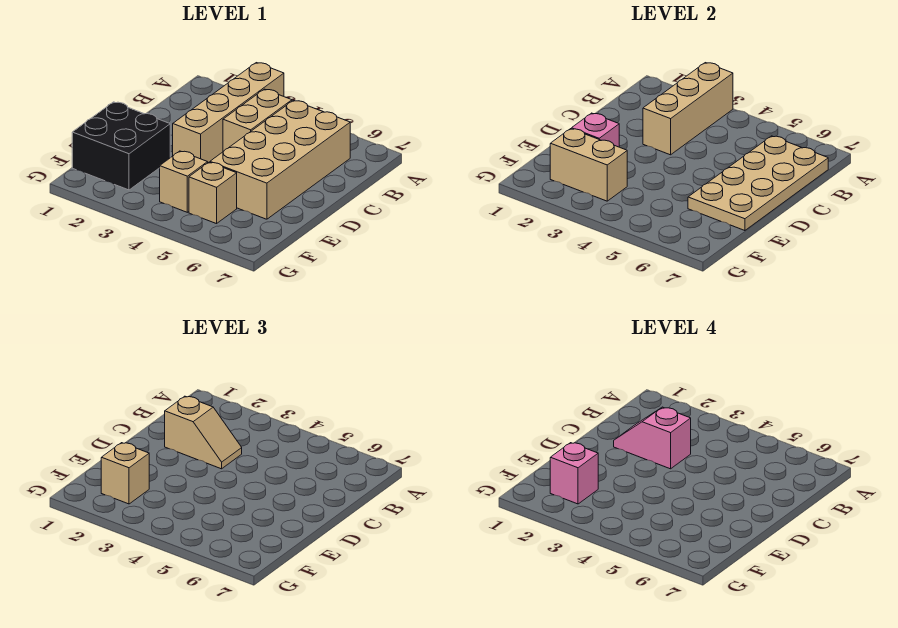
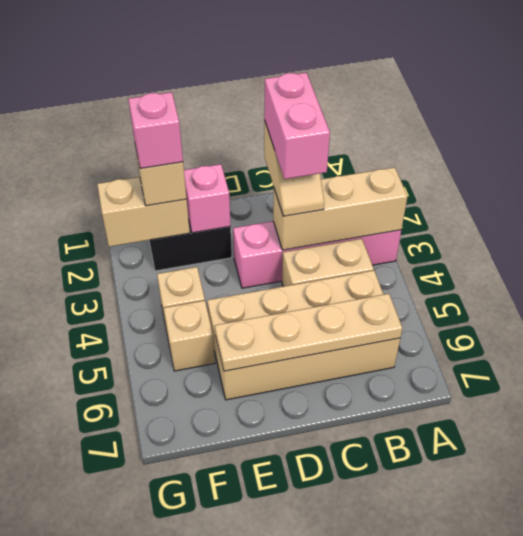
tan 1x4 brick [173,63,284,162] -> pink 1x4 brick [233,221,401,288]
tan 2x4 plate [688,136,828,231] -> tan 1x4 plate [215,294,402,371]
pink 1x2 slope [614,407,691,469] -> pink 1x2 brick [264,73,330,179]
tan 1x2 brick [550,129,627,201] -> tan 1x2 brick turned to [97,177,190,247]

